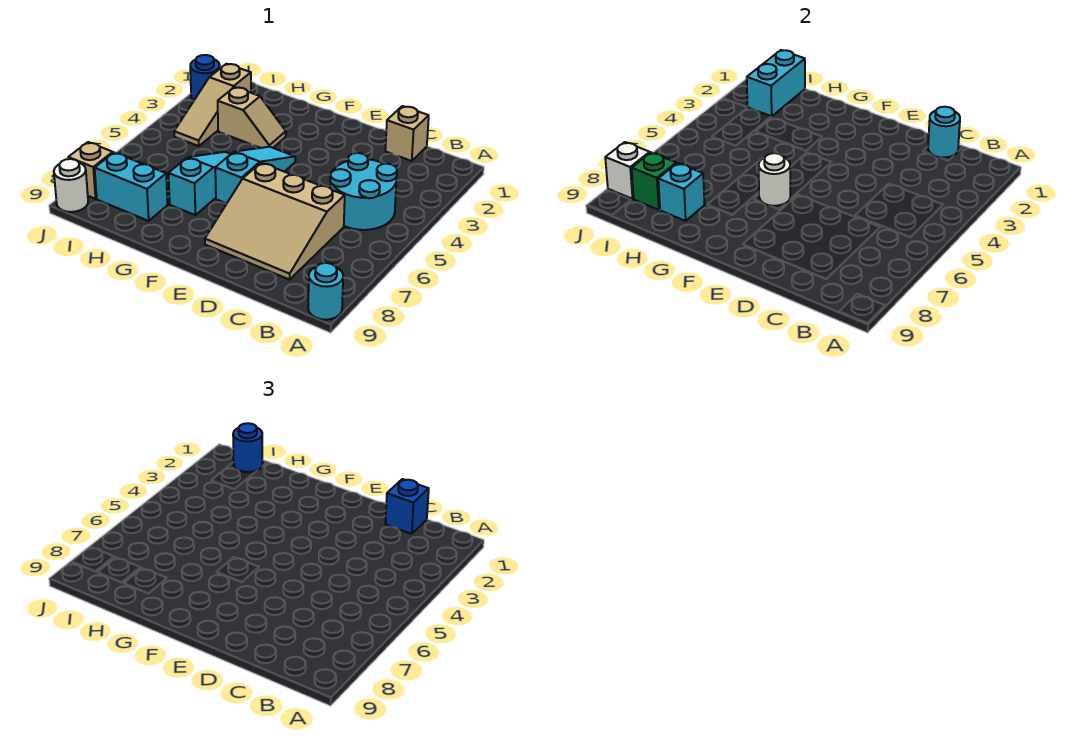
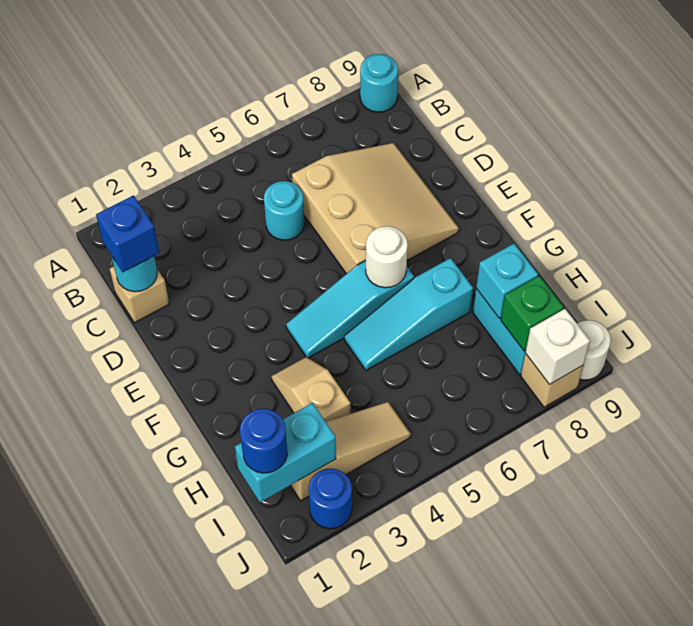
cyan 2x2 round brick [330,153,397,230] -> cyan 1x1 round brick [264,181,304,240]

